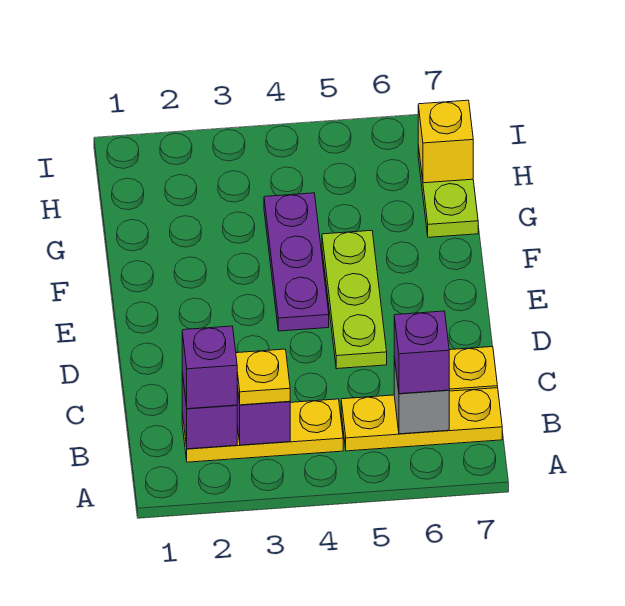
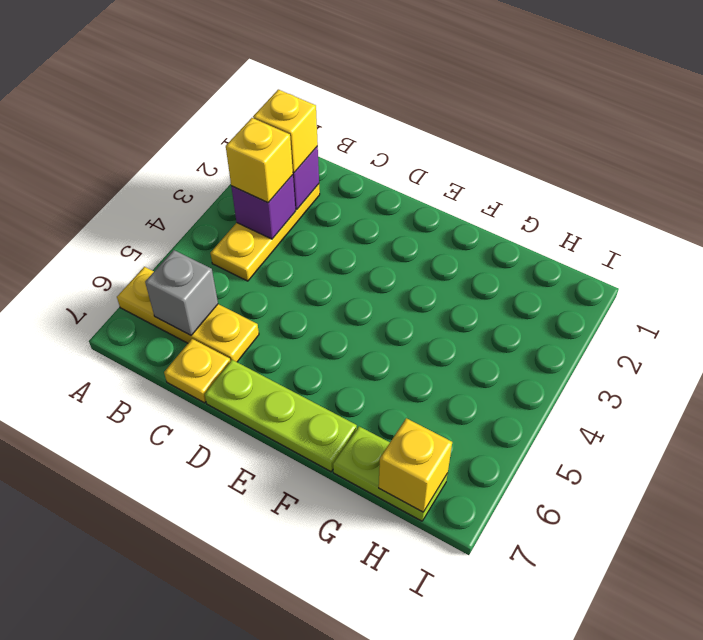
purple 1x1 brick [182,326,237,409] -> yellow 1x1 brick [253,90,318,173]
yellow 1x1 plate [236,349,290,405] -> yellow 1x1 brick [226,118,293,203]
yellow 1x3 plate [341,388,502,451] -> yellow 1x3 plate turned to [117,267,259,362]
purple 1x1 brick [394,311,449,394] -> none
lime 1x3 plate [322,230,387,369] -> lime 1x3 plate moved to [205,360,357,472]
purple 1x3 plate [264,193,329,331] -> none

